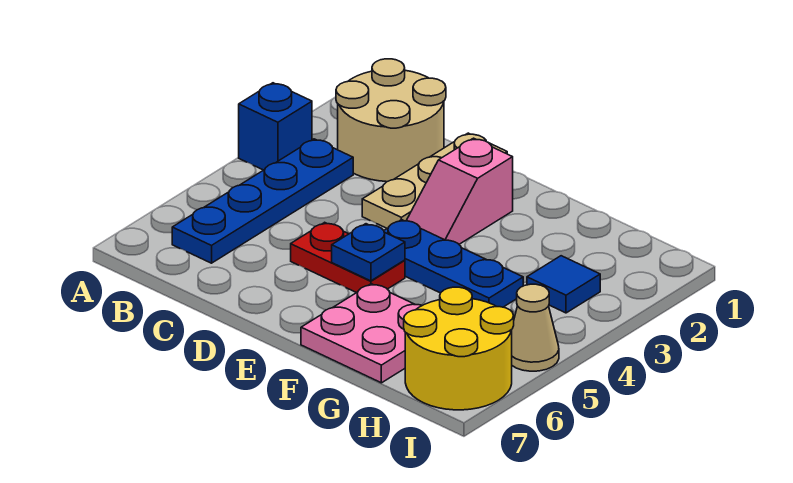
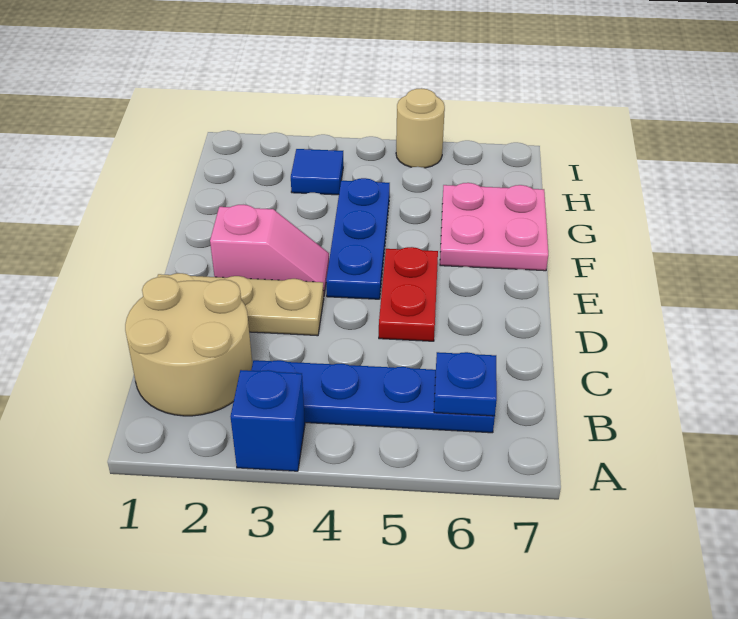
blue 1x1 plate [332,224,405,281] -> blue 1x1 plate moved to [434,352,497,416]
yellow 2x2 round brick [404,287,514,410] -> none
tan 1x1 cone [512,284,559,371] -> tan 1x1 round brick [396,88,445,168]

